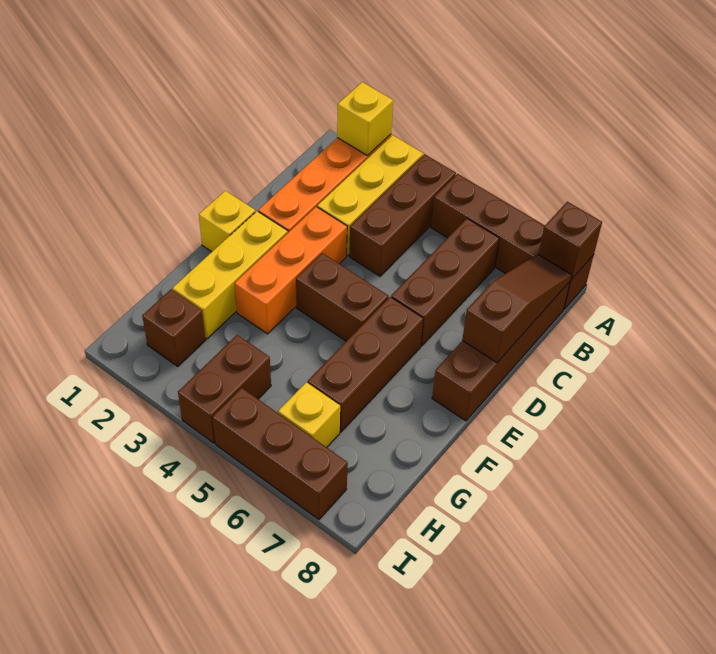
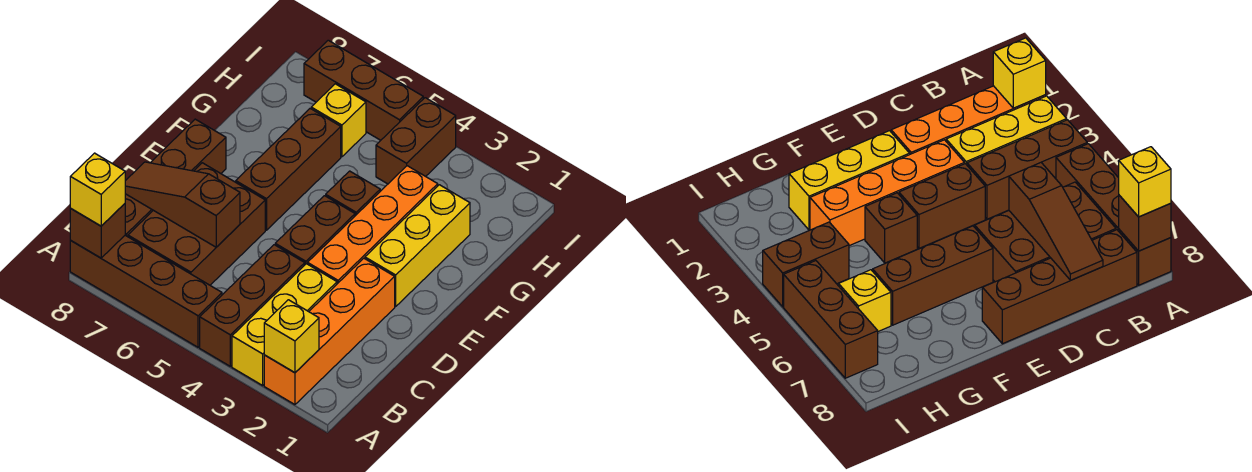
brown 1x3 brick [391,219,499,346] -> brown 2x3 brick [128,163,265,285]
brown 1x3 slope [462,254,572,363] -> brown 1x3 slope turned to [125,162,240,247]
orange 1x3 brick [235,207,347,334] -> orange 1x4 brick [308,166,438,284]
yellow 1x1 brick [199,191,256,252] -> yellow 1x1 brick moved to [70,153,125,226]
brown 1x2 brick [296,253,388,341] -> brown 1x2 brick turned to [275,196,355,264]
brown 1x1 brick [142,289,206,366] -> brown 1x1 brick moved to [326,171,380,216]

